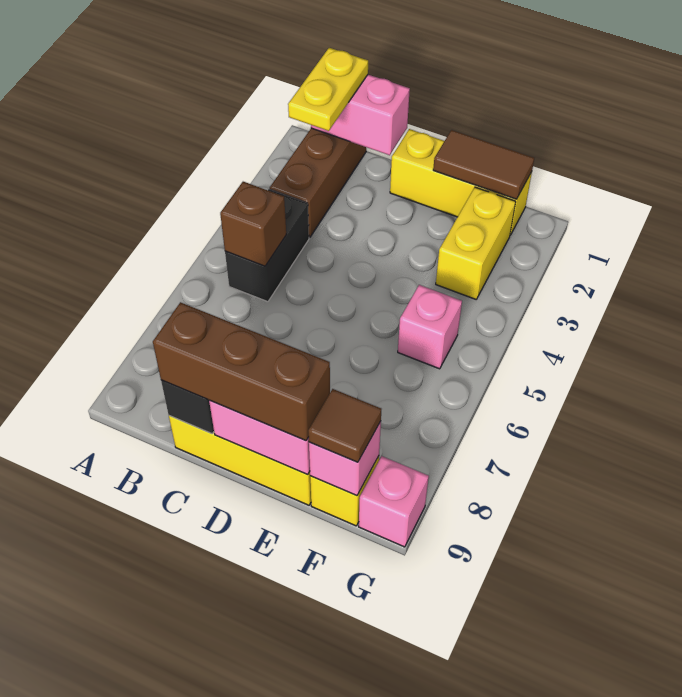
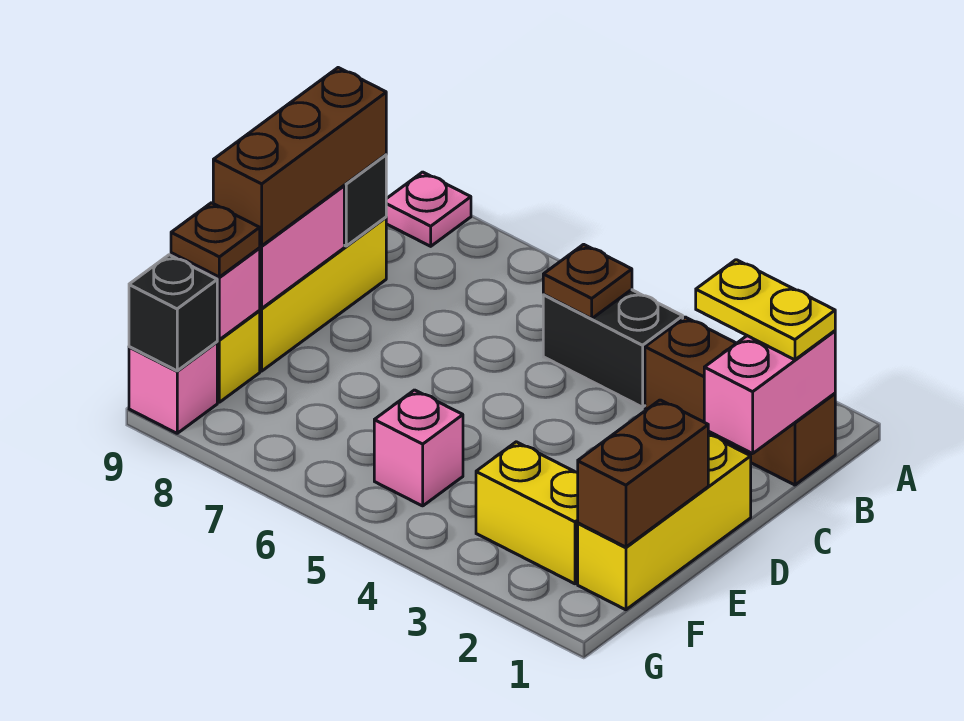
none -> pink 1x1 plate [386,172,471,246]
brown 1x1 brick [220,182,286,266] -> brown 1x1 plate [543,244,632,319]
brown 1x2 tile [433,130,534,199] -> brown 1x2 brick [578,400,708,547]
brown 1x1 tile [308,389,381,462] -> brown 1x1 plate [171,203,260,277]
none -> black 1x1 brick [129,255,217,371]

